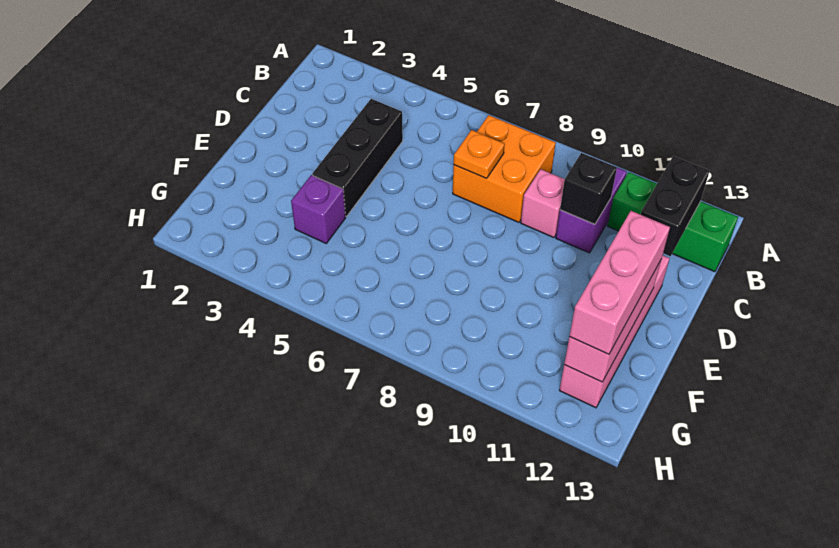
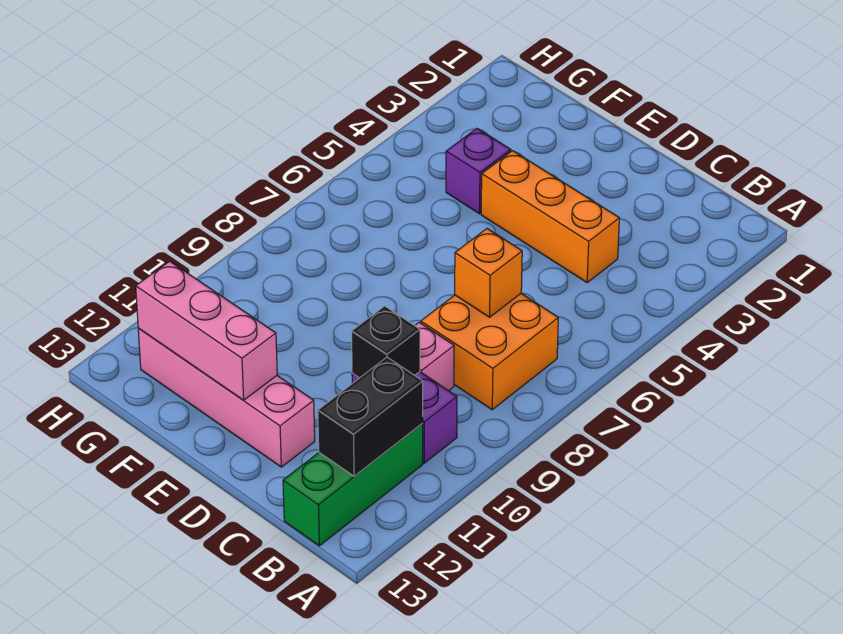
black 1x2 brick [641,156,709,256] -> black 1x2 brick turned to [318,357,423,476]
black 1x3 brick [312,99,403,216] -> orange 1x3 brick [481,151,619,282]
orange 1x1 plate [454,130,505,178] -> orange 1x1 brick [455,229,522,317]
pink 1x3 brick [569,211,670,354] -> none

